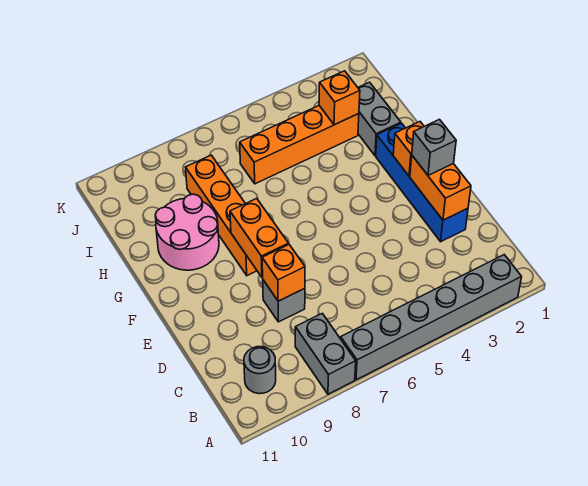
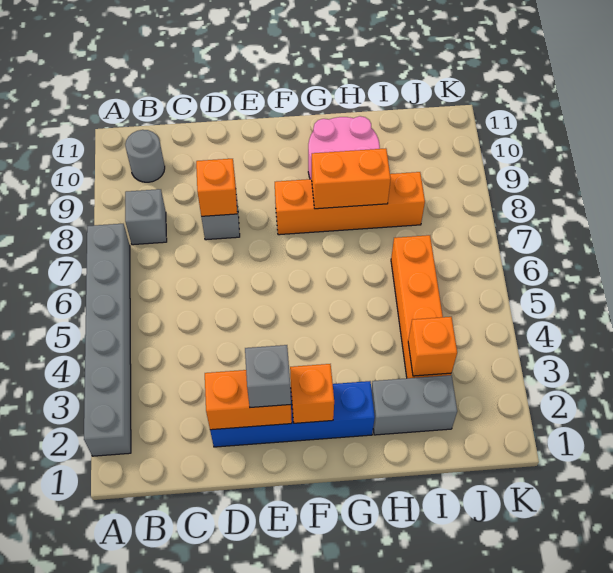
grey 1x2 brick [295,313,356,394] -> grey 1x1 brick [125,189,167,245]
orange 1x2 brick [230,198,289,277] -> orange 1x2 brick moved to [312,148,391,209]

